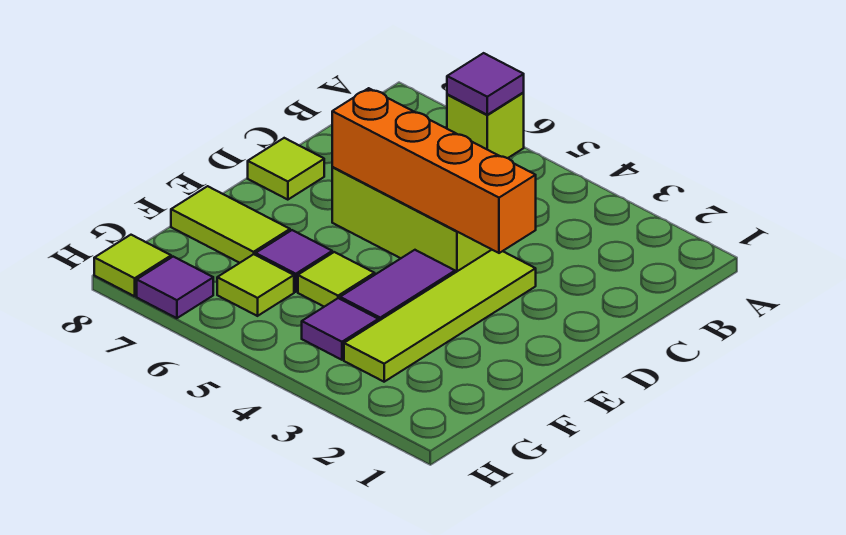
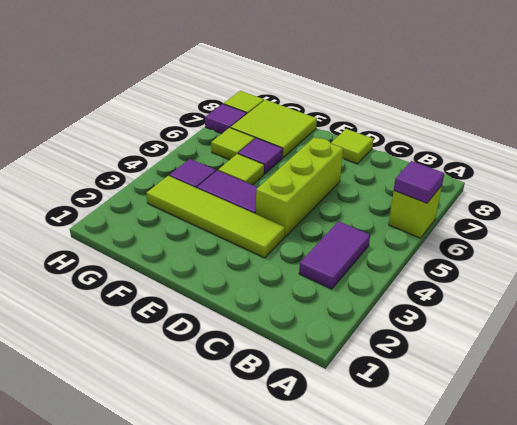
none -> purple 1x2 tile [299,221,370,289]
orange 1x4 brick [332,88,536,253] -> none
lime 1x2 tile [171,186,290,263] -> lime 2x2 tile [231,100,317,158]

